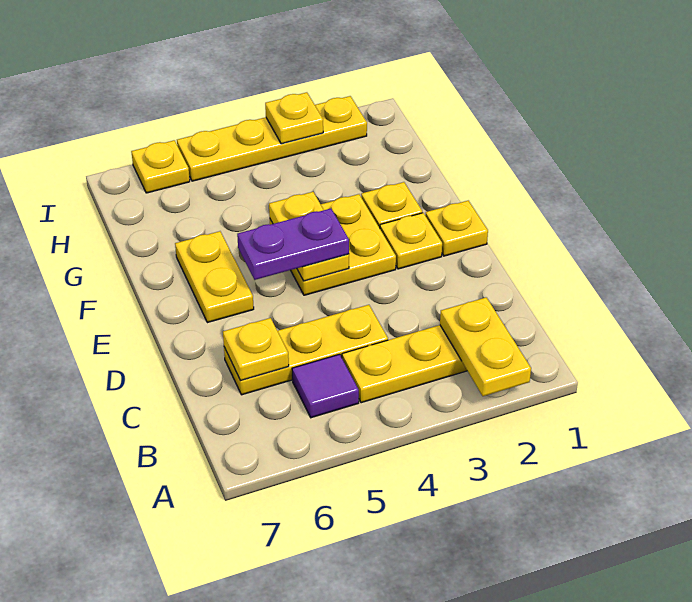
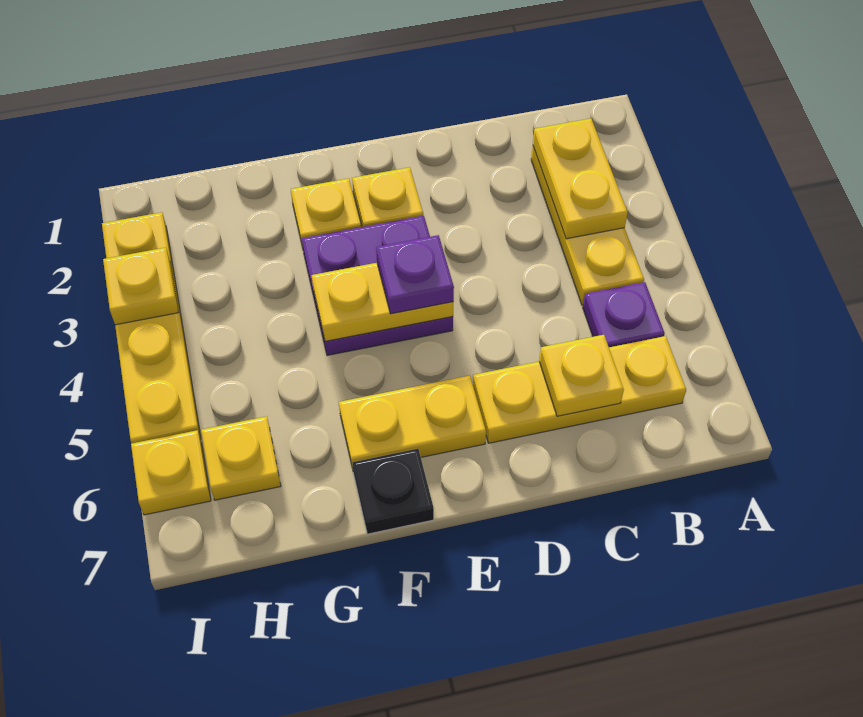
yellow 1x2 plate [440,297,531,396] -> yellow 1x2 plate turned to [533,118,628,239]
purple 1x1 tile [292,354,359,418] -> purple 1x1 plate [583,282,665,347]
yellow 1x3 plate [224,305,388,395] -> yellow 1x3 plate turned to [473,336,686,443]
yellow 1x1 plate [425,201,488,256] -> yellow 1x1 plate moved to [201,416,281,500]
yellow 2x2 plate [270,194,396,295] -> purple 2x2 plate [302,216,453,355]
purple 1x2 plate [237,209,349,280] -> purple 1x1 plate [376,235,454,314]
none -> black 1x1 plate [352,449,434,534]

